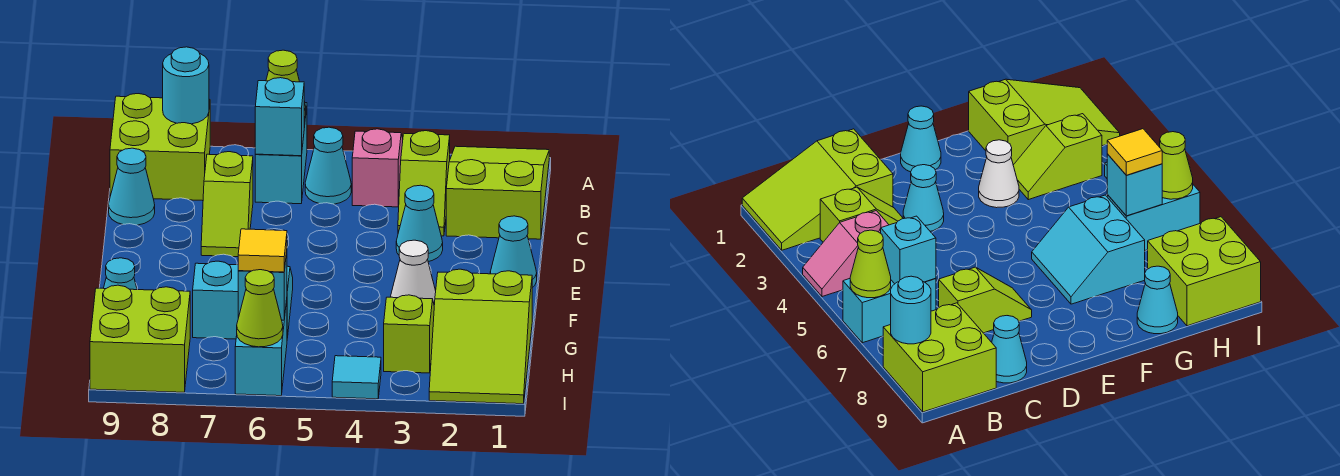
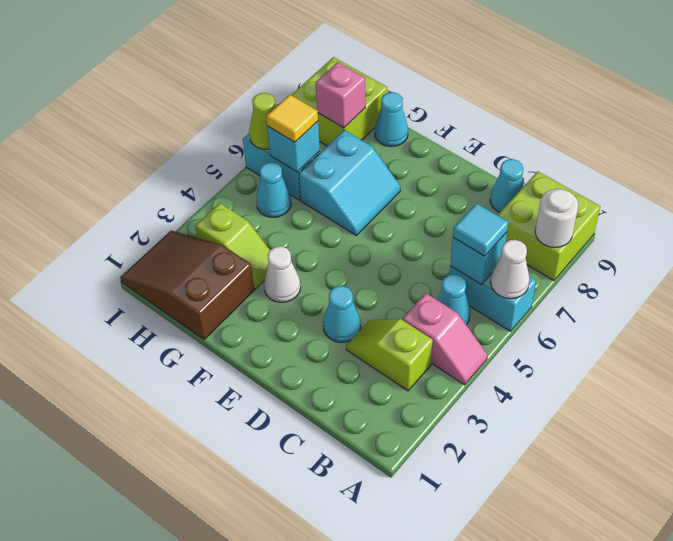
lime 2x3 slope [446,146,549,239] -> none
lime 1x1 cone [266,50,306,118] -> white 1x1 cone [491,240,530,299]
cyan 1x1 round brick [163,47,209,124] -> white 1x1 round brick [535,189,578,247]
lime 1x2 slope [201,152,253,257] -> none
cyan 1x1 cone [490,216,537,288] -> cyan 1x1 cone moved to [256,162,291,217]
lime 2x3 slope [429,269,532,404] -> brown 2x3 slope [120,231,254,340]
none -> pink 1x1 brick [316,62,365,128]
cyan 1x1 tile [332,356,381,399] -> cyan 1x1 tile moved to [453,203,508,256]

